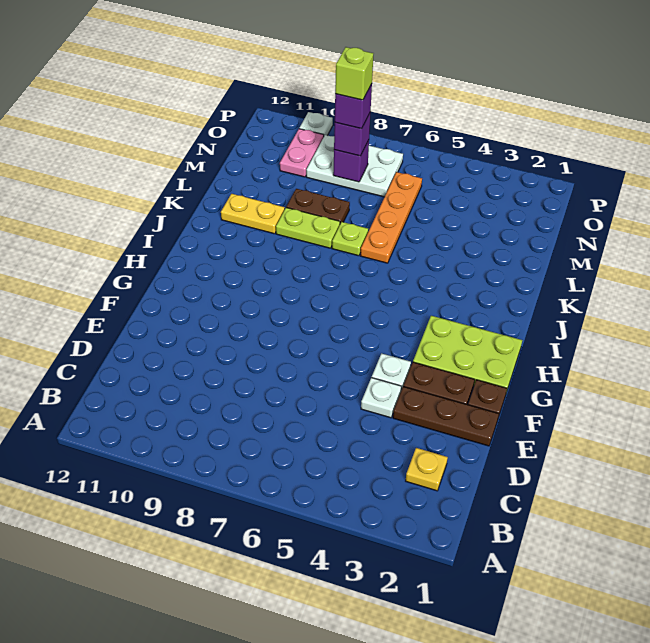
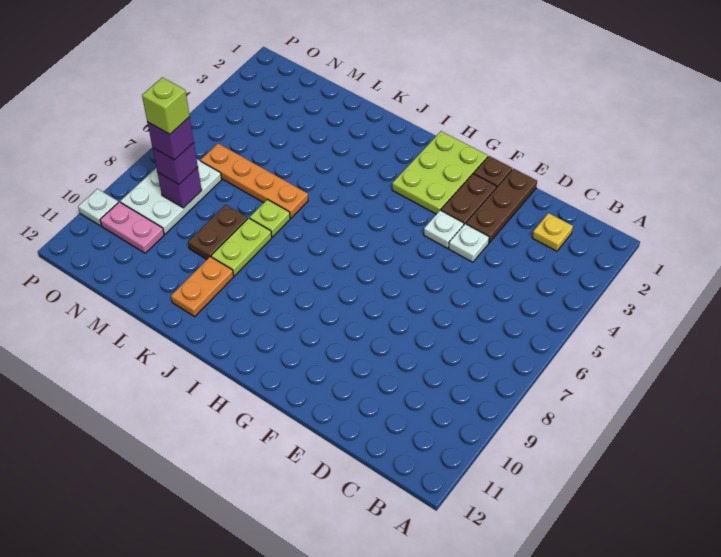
yellow 1x2 plate [221,194,285,234] -> orange 1x2 plate [171,257,234,317]

